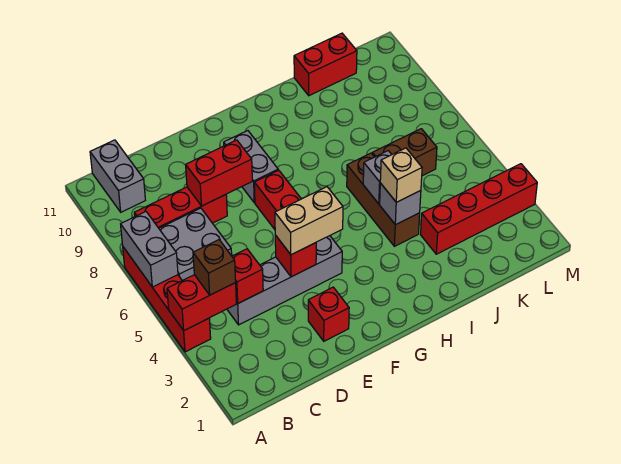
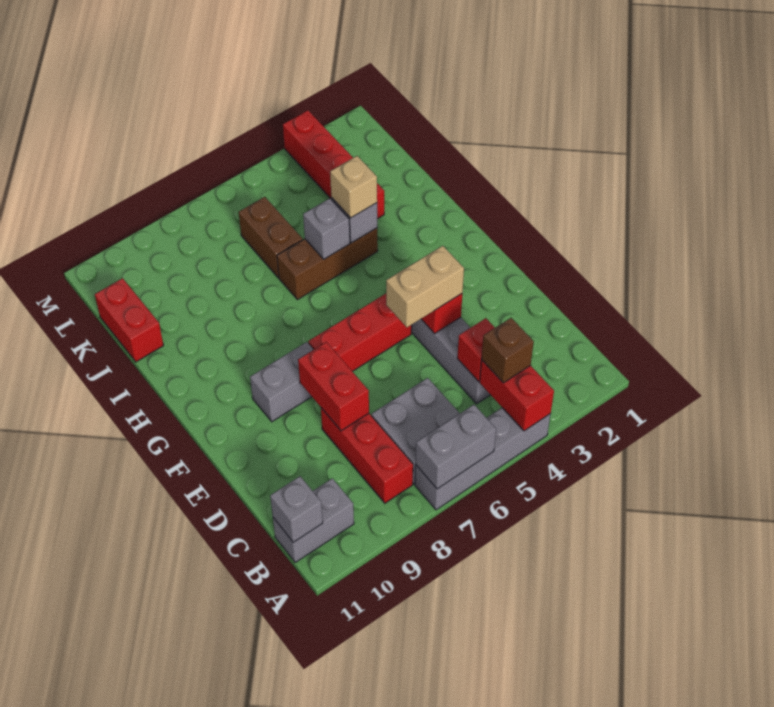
red 1x4 brick [123,247,211,352] -> grey 1x4 brick [415,408,551,510]
none -> grey 1x1 brick [270,476,323,542]
red 1x1 brick [308,287,349,341] -> none
tan 1x2 brick [275,187,343,255] -> tan 1x2 brick turned to [386,246,464,327]

